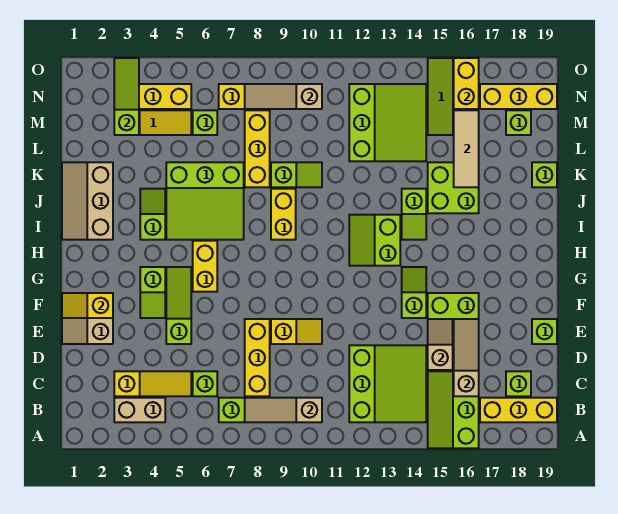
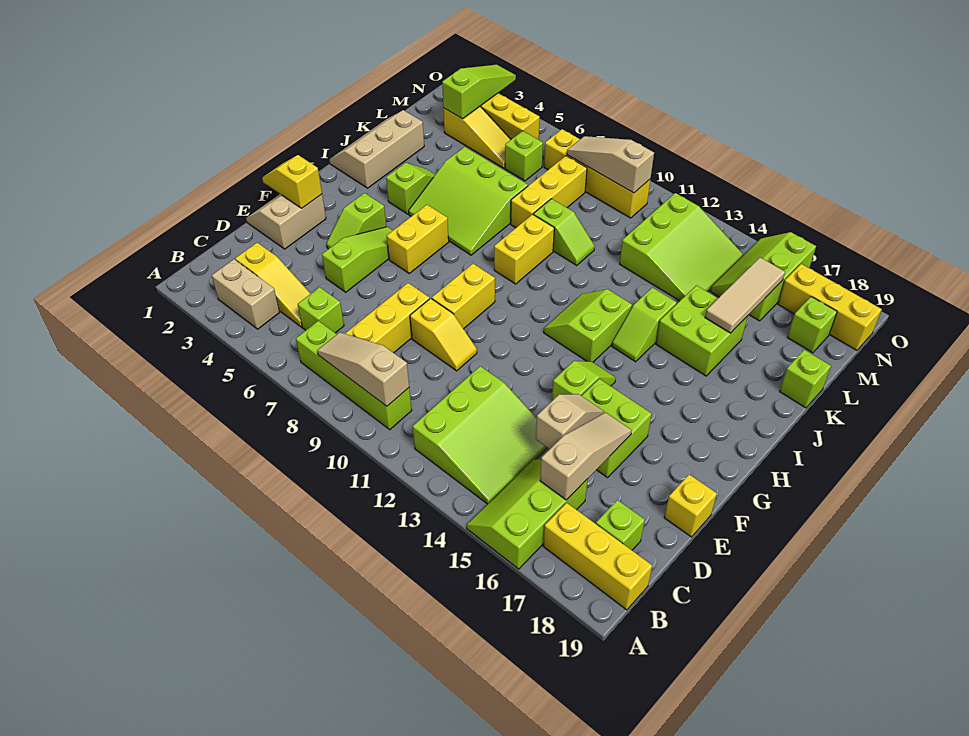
lime 1x1 brick [532,319,557,344] -> yellow 1x1 brick [664,475,717,537]
yellow 1x2 brick [454,58,479,109] -> yellow 1x2 brick moved to [432,264,495,329]

